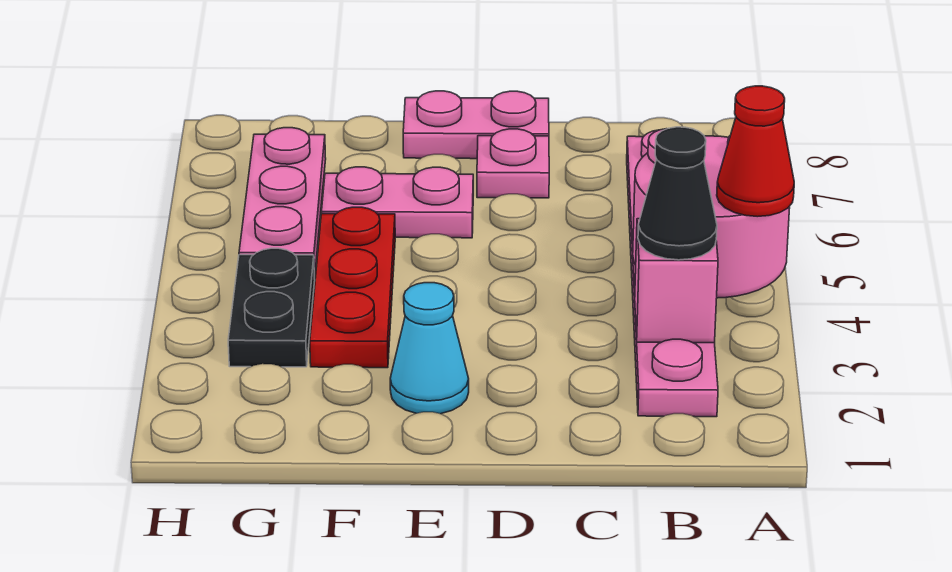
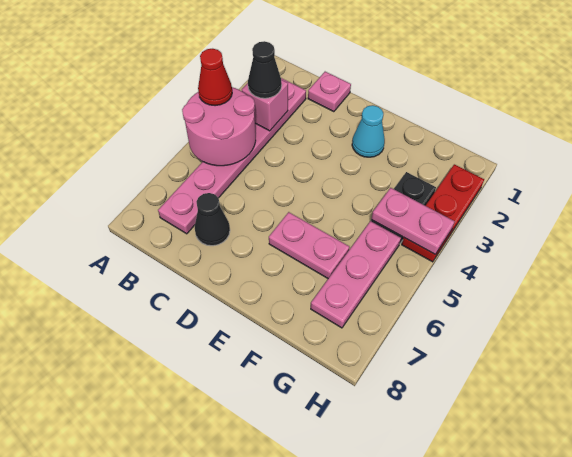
none -> black 1x1 cone [195,193,230,246]
pink 1x1 plate [477,129,549,198] -> pink 1x1 plate moved to [308,72,351,112]
pink 1x2 plate [403,91,549,159] -> pink 1x2 plate moved to [371,188,455,254]
red 1x3 plate [310,207,395,368] -> red 1x3 plate moved to [402,164,484,262]

